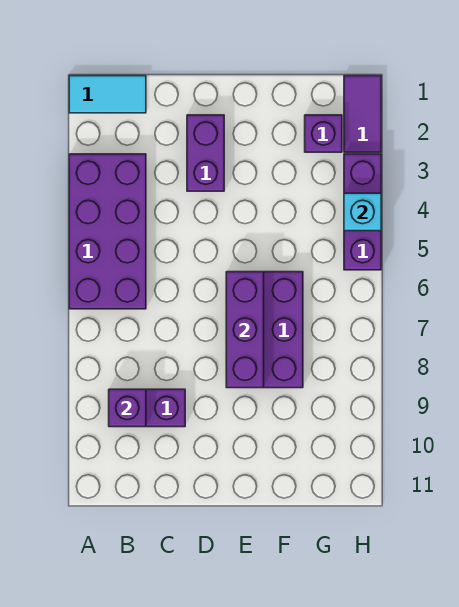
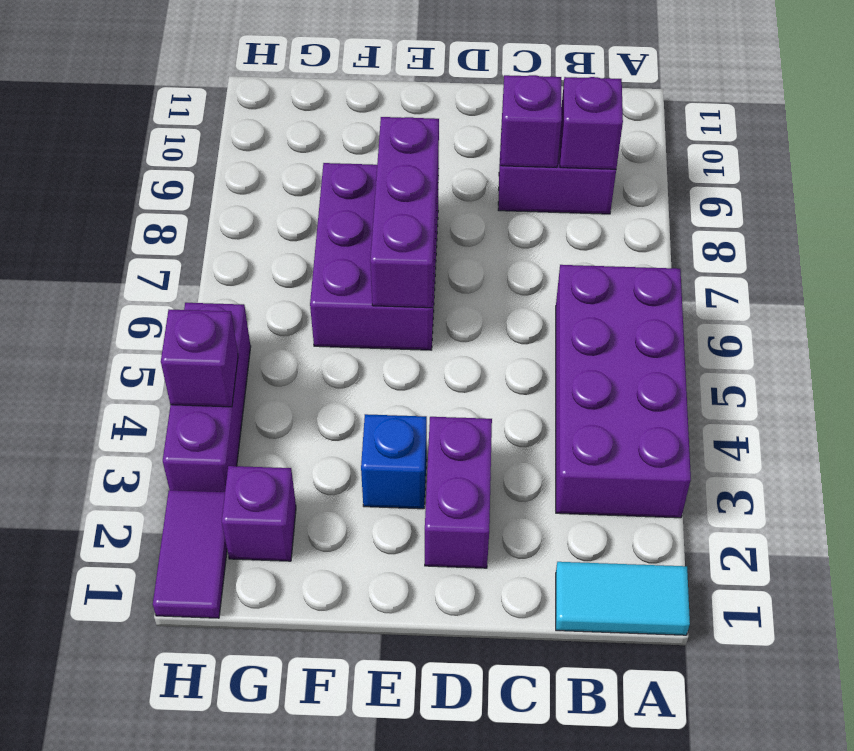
none -> purple 1x1 brick [501,75,562,168]
none -> blue 1x1 brick [361,414,427,509]
cyan 1x1 brick [344,193,381,231] -> purple 1x1 brick [161,310,238,407]

